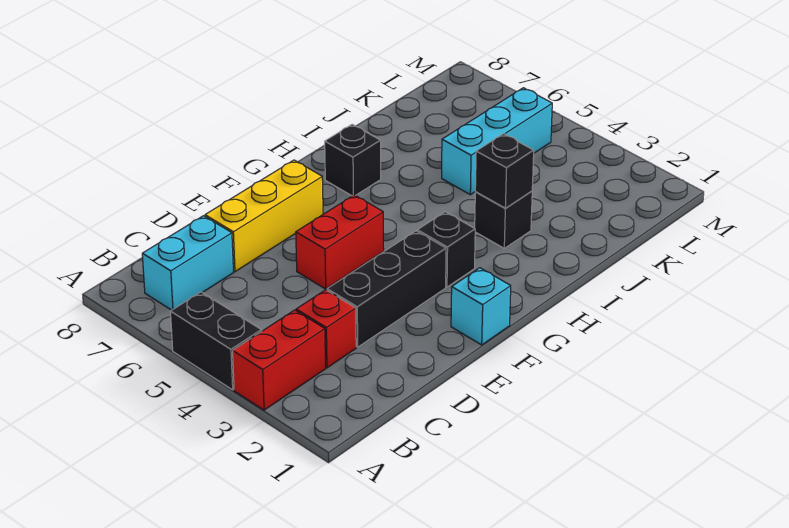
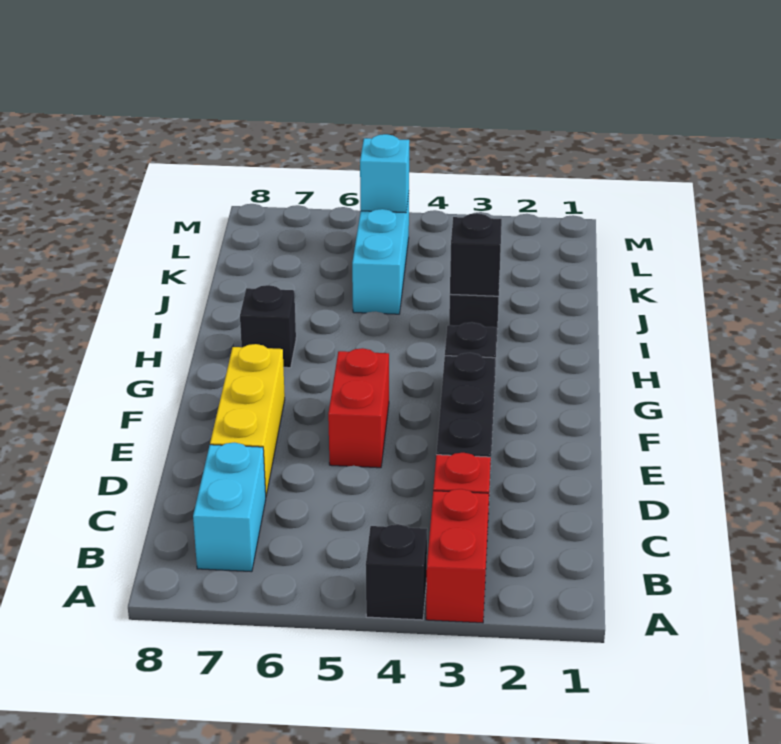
black 1x2 brick [170,292,262,390] -> black 1x1 brick [366,524,427,620]
cyan 1x1 brick [451,268,511,345] -> cyan 1x1 brick moved to [360,134,409,213]

